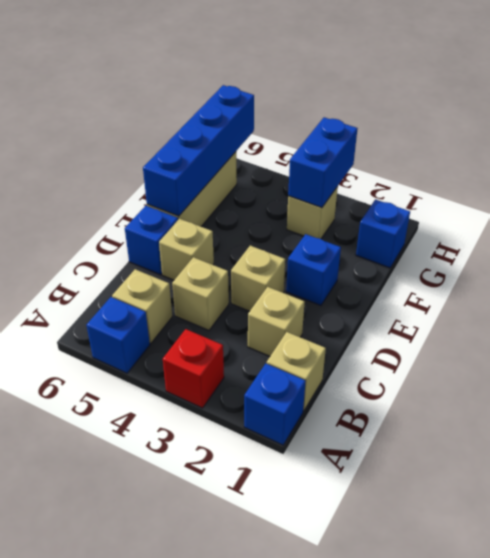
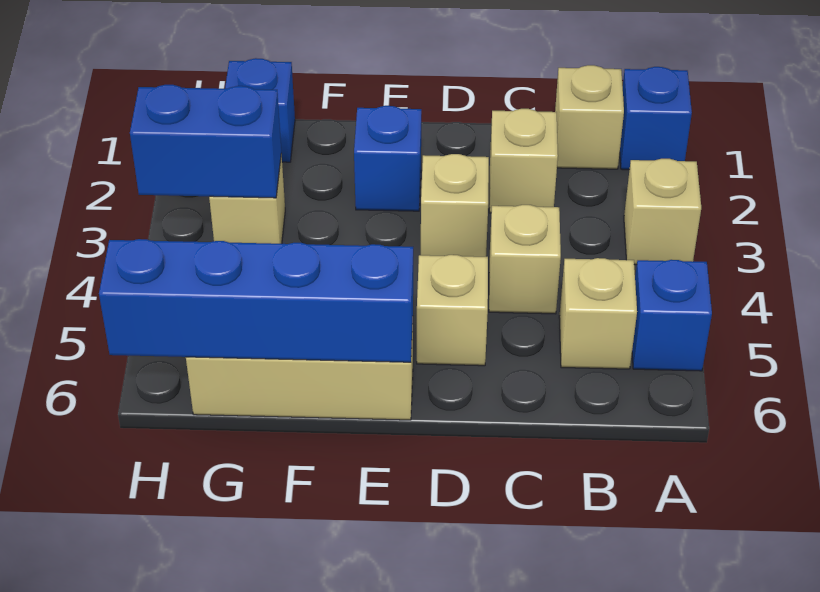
red 1x1 brick [163,329,224,408] -> tan 1x1 brick [624,159,701,265]
blue 1x1 brick [125,206,178,275] -> none

